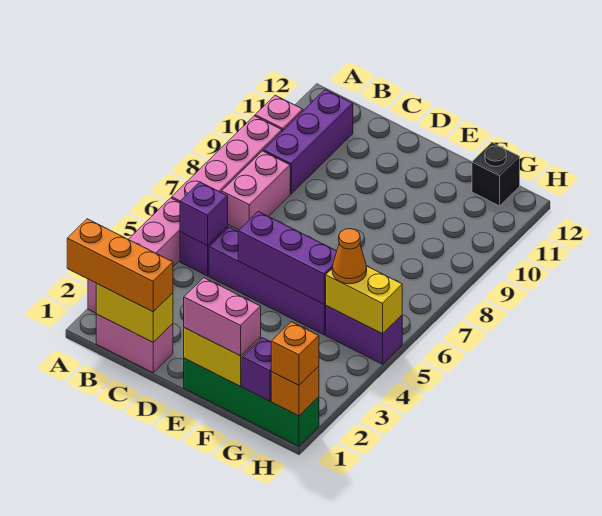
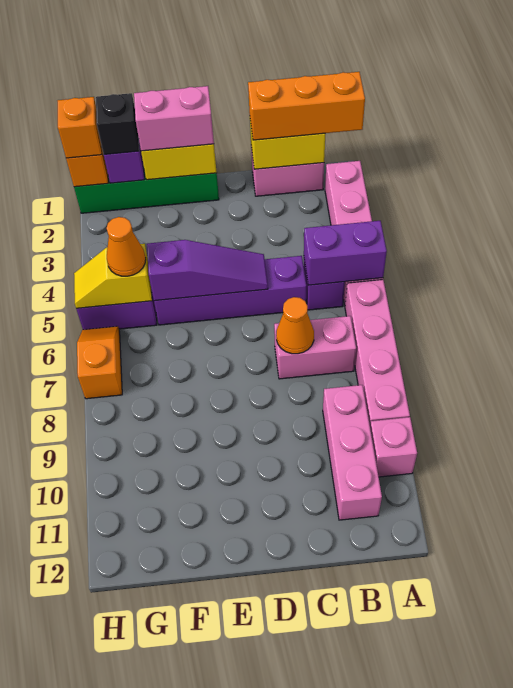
purple 1x1 brick [180,182,228,246] -> purple 1x2 brick [304,221,387,285]
pink 1x2 brick [222,151,290,230] -> pink 1x2 brick turned to [274,316,356,379]
purple 1x3 brick [263,90,353,194] -> pink 1x3 brick [323,385,382,520]
none -> orange 1x1 cone [276,297,314,354]
purple 1x3 brick [238,211,337,304] -> purple 1x3 slope [147,240,268,301]
yellow 1x2 brick [325,266,402,334] -> yellow 1x2 slope [74,244,152,309]
black 1x1 brick [472,143,520,206] -> black 1x1 brick moved to [96,93,139,154]
none -> orange 1x2 slope [77,326,122,399]

